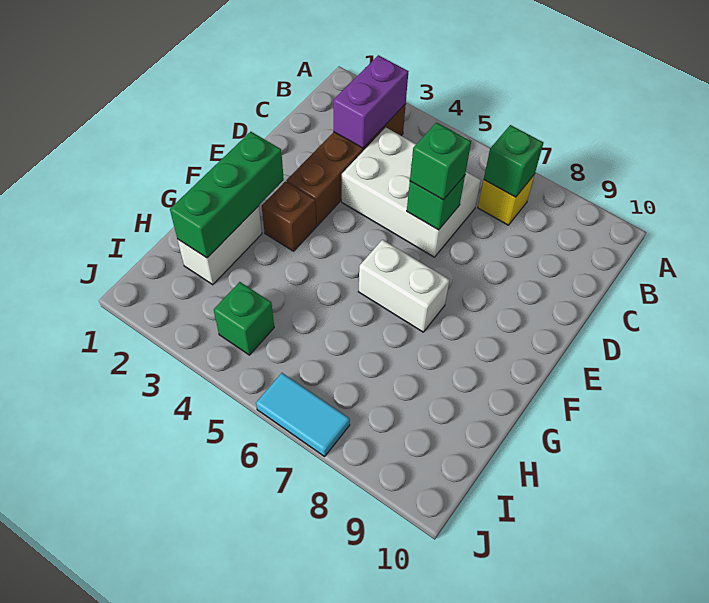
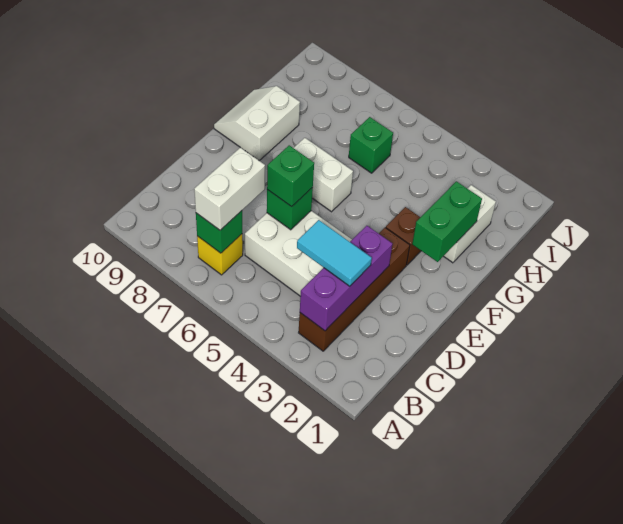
purple 1x2 brick [333,55,408,148] -> purple 1x3 brick [300,226,392,331]
none -> white 1x2 brick [194,148,265,230]
green 1x3 brick [170,132,284,258] -> green 1x2 brick [412,181,482,262]
none -> white 2x2 slope [214,86,300,161]
green 1x1 brick [214,282,274,355] -> green 1x1 brick moved to [349,117,393,173]
cyan 1x2 tile [256,373,350,456] -> cyan 1x2 tile moved to [297,220,372,286]

